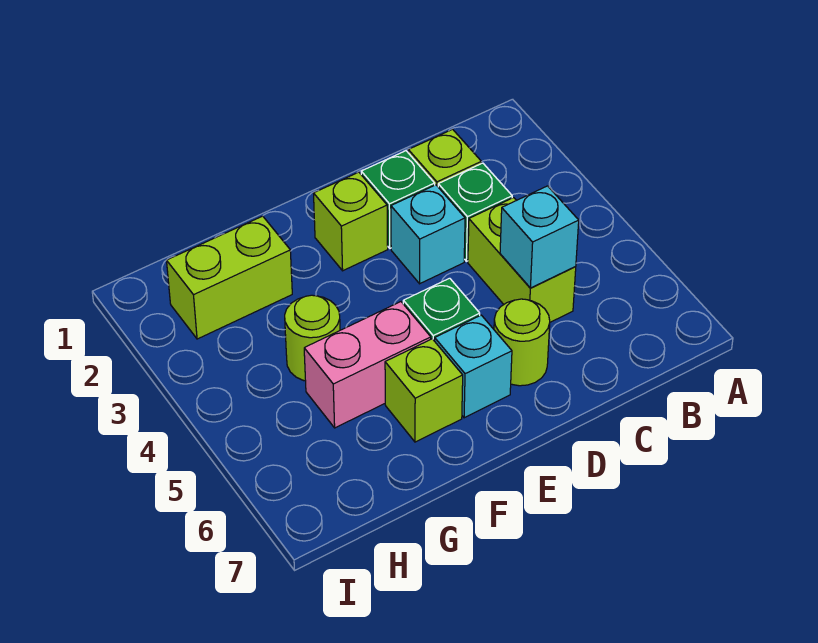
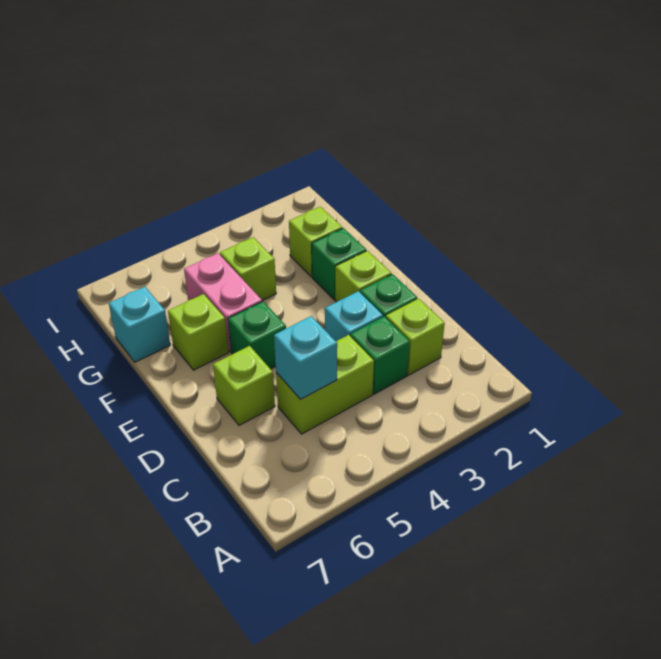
lime 1x1 round brick [494,299,550,386] -> lime 1x1 brick [213,346,275,425]
cyan 1x1 brick [435,315,512,418] -> cyan 1x1 brick moved to [109,287,170,362]
none -> green 1x1 brick [312,228,366,300]
lime 1x2 brick [167,216,292,339] -> lime 1x1 brick [289,207,342,277]
lime 1x1 round brick [285,295,340,381] -> lime 1x1 brick [220,237,276,301]

